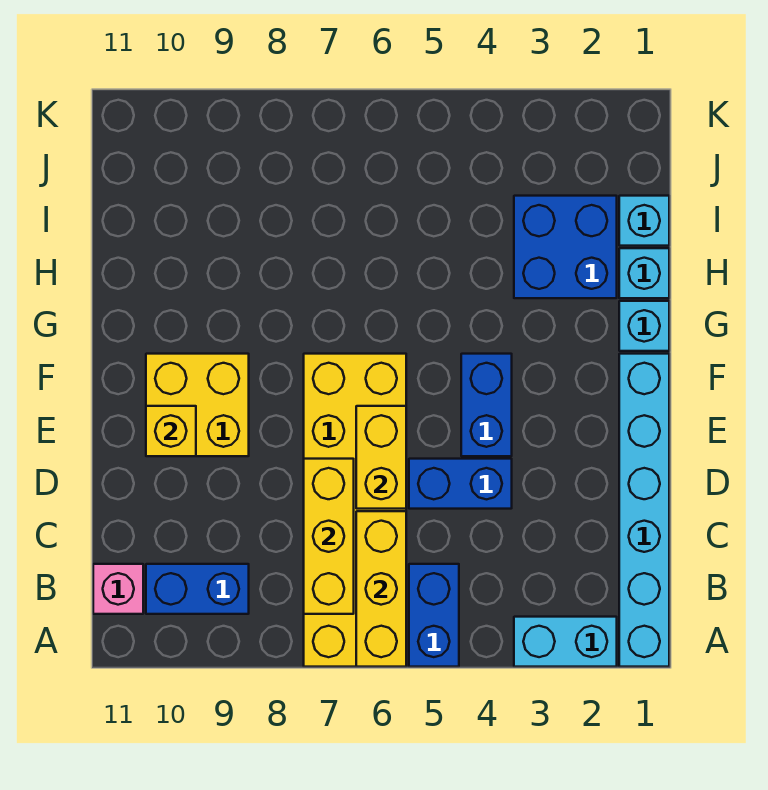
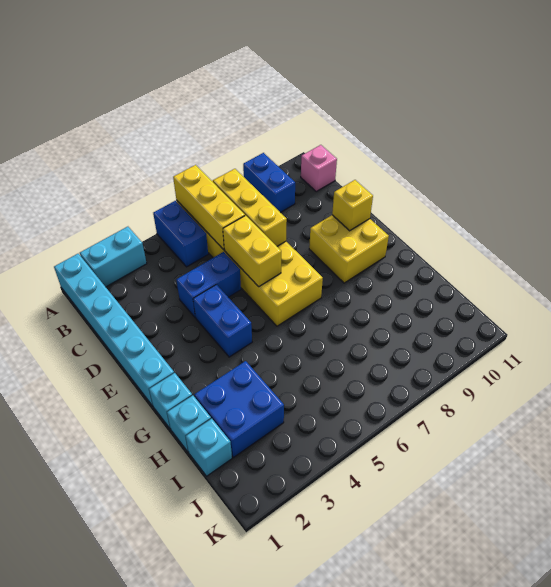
blue 1x2 brick [146,564,249,614] -> blue 1x2 brick turned to [243,153,295,213]

